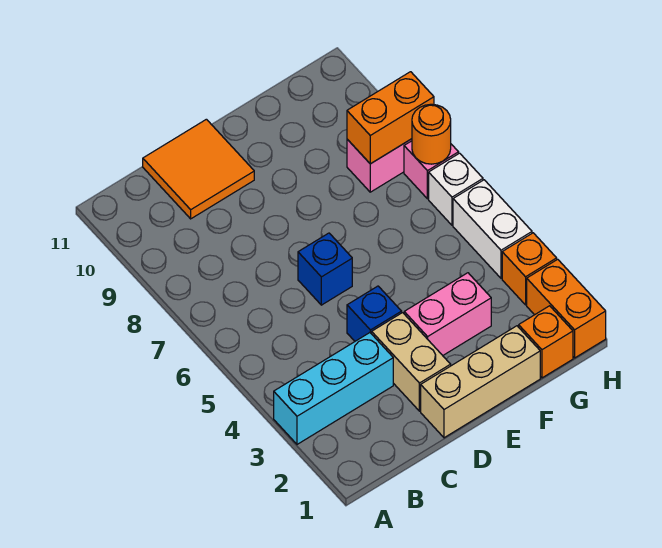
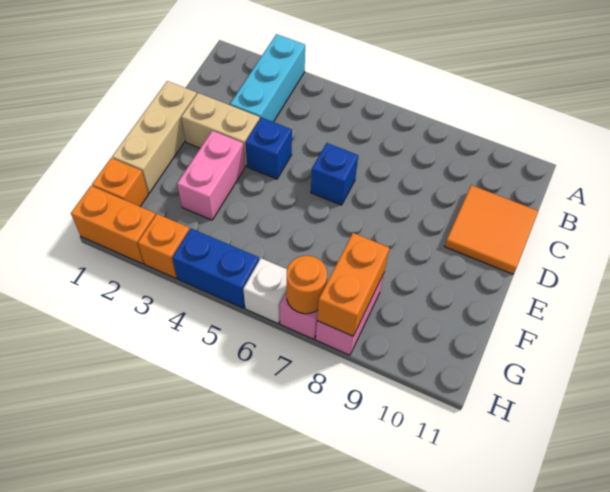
white 1x2 brick [453,180,532,278] -> blue 1x2 brick [172,229,259,308]

